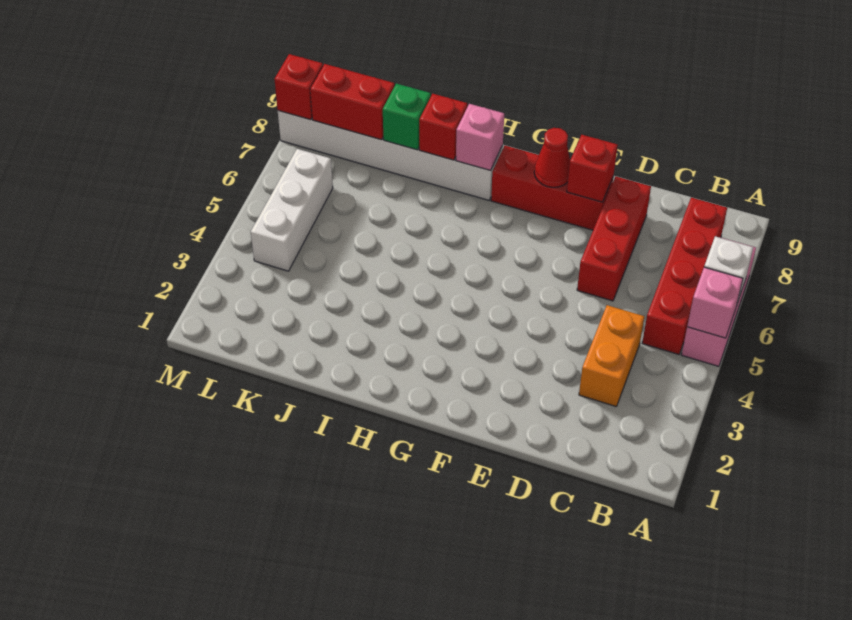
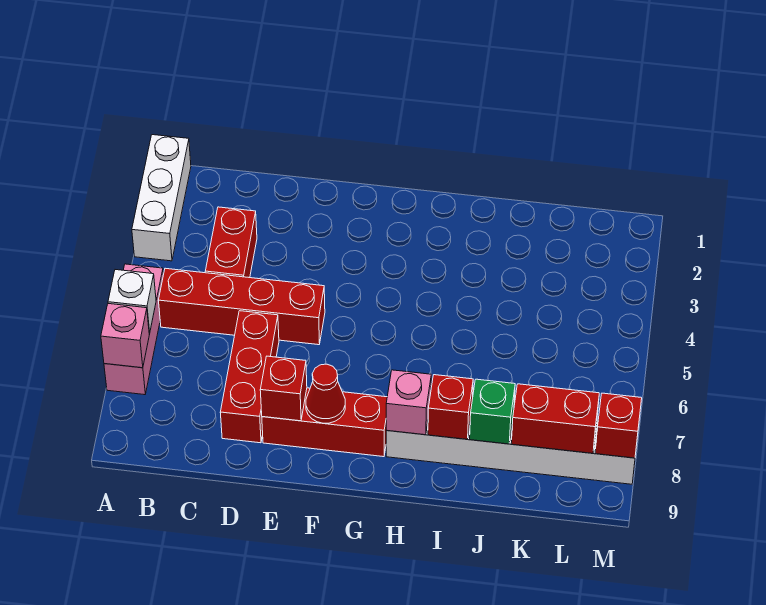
pink 1x1 brick [687,267,743,338] -> pink 1x1 brick moved to [101,304,150,368]
red 1x4 brick [642,197,727,355] -> red 1x4 brick turned to [159,268,325,345]
orange 1x2 brick [579,305,644,406] -> red 1x2 brick [205,207,257,278]
white 1x3 brick [251,149,333,271] -> white 1x3 brick moved to [132,135,191,261]

